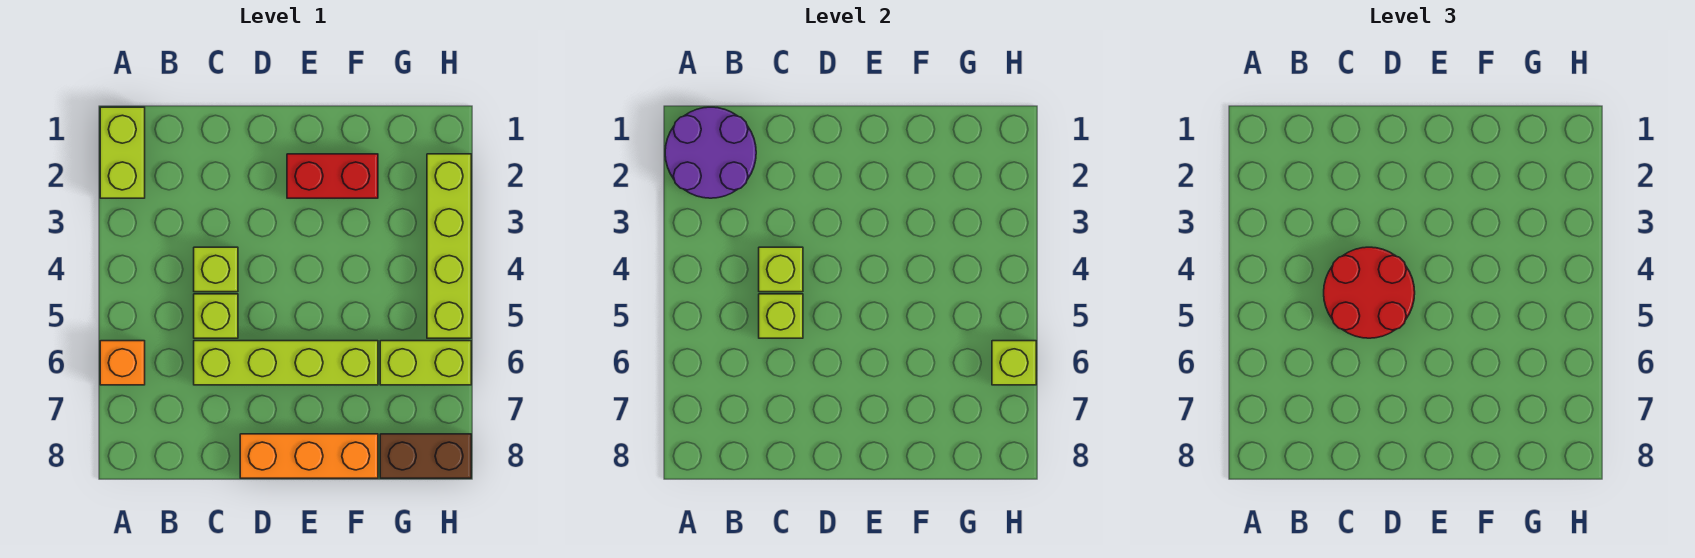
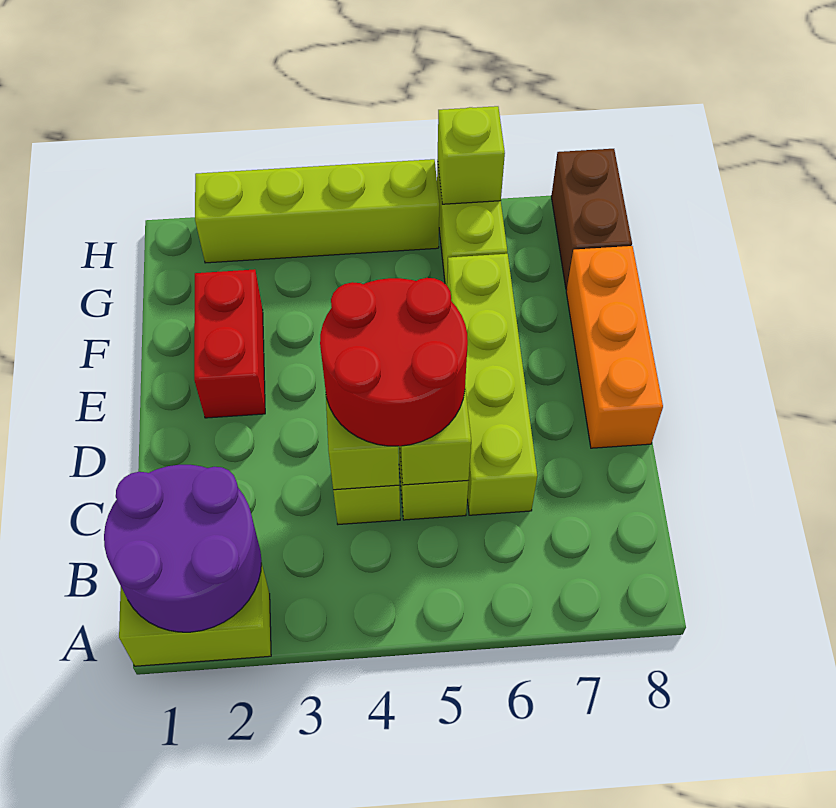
orange 1x1 brick [100,341,145,385] -> none

